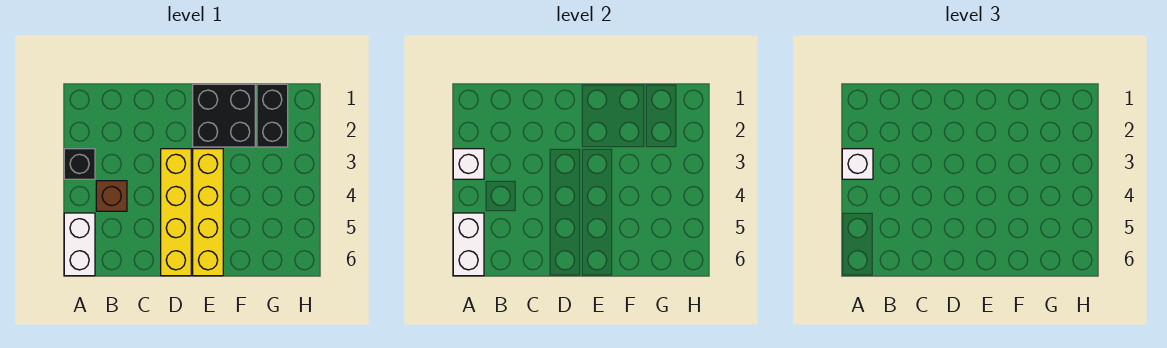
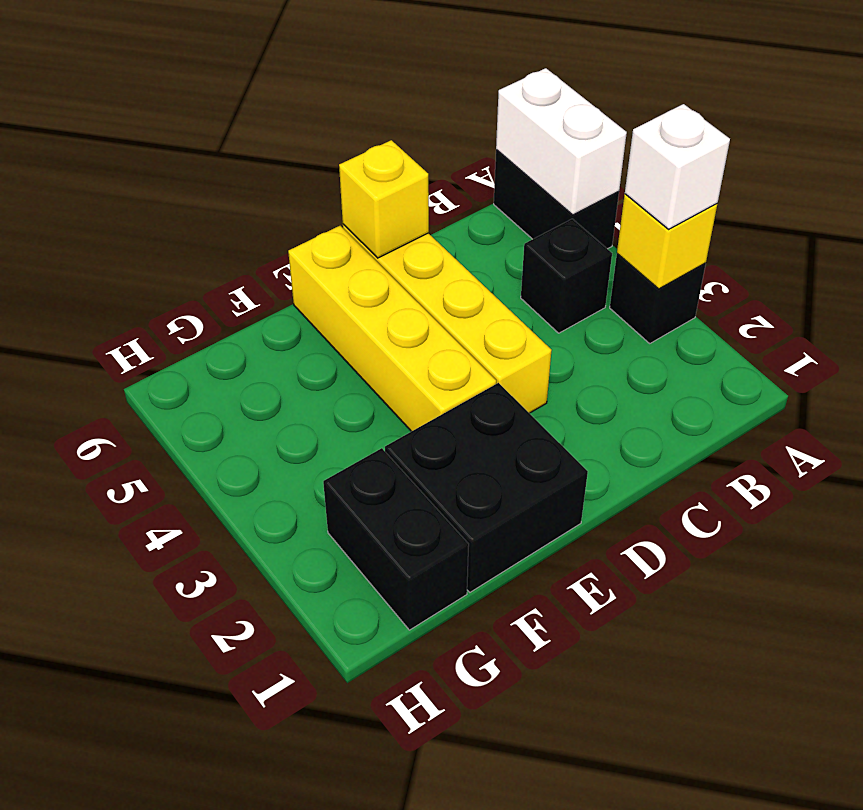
white 1x1 brick [453,149,484,179] -> yellow 1x1 brick [617,194,717,289]
white 1x2 brick [64,213,95,276] -> black 1x2 brick [494,150,619,249]
brown 1x1 brick [96,181,127,211] -> black 1x1 brick [521,219,612,333]
none -> yellow 1x1 brick [339,140,429,258]

